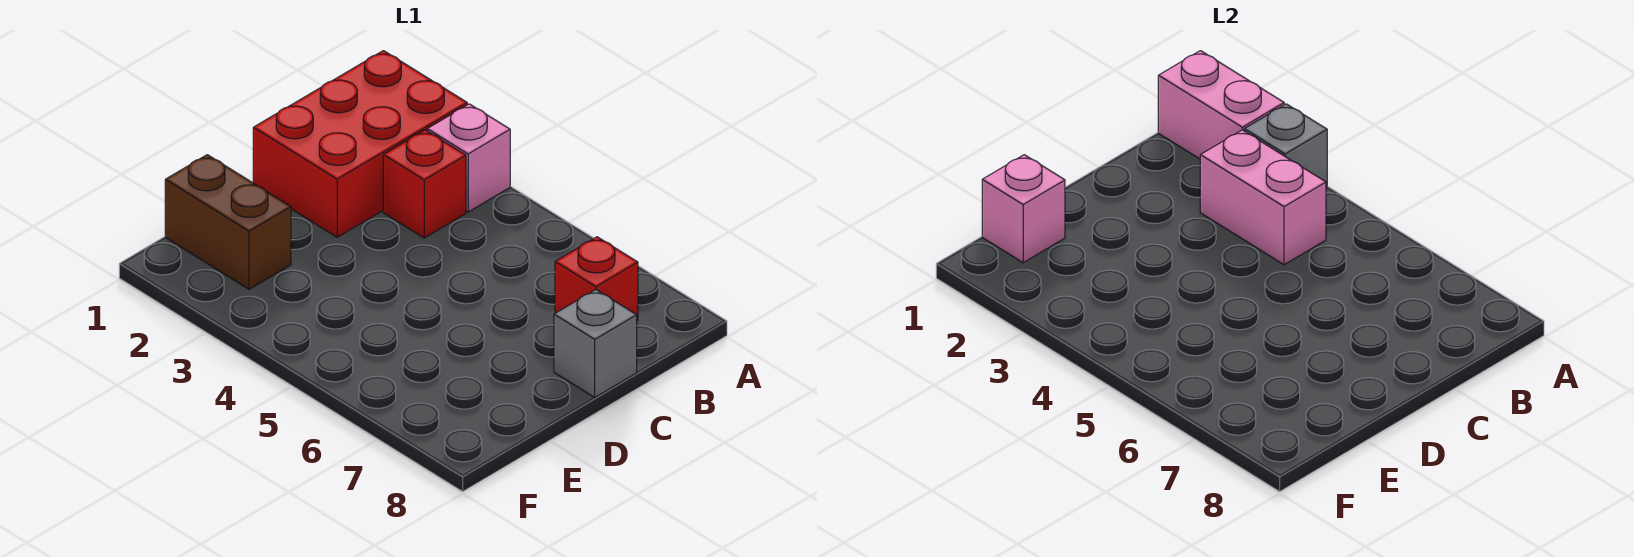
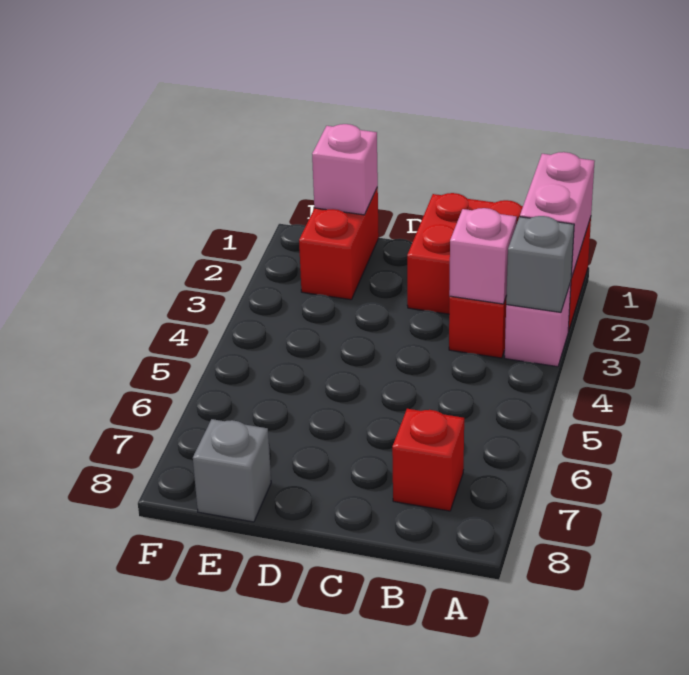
pink 1x2 brick [1200,130,1326,265] -> pink 1x1 brick [449,208,517,304]
grey 1x1 brick [554,290,637,397] -> grey 1x1 brick moved to [193,419,271,522]
brown 1x2 brick [165,155,291,289] -> red 1x2 brick [299,187,379,300]

